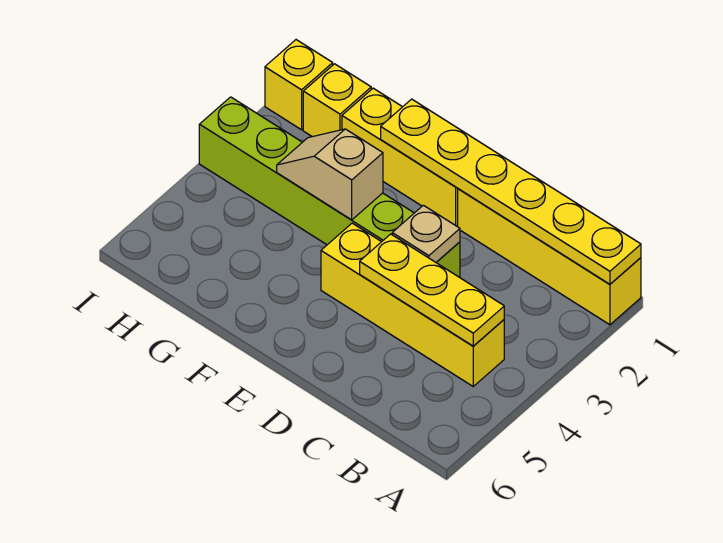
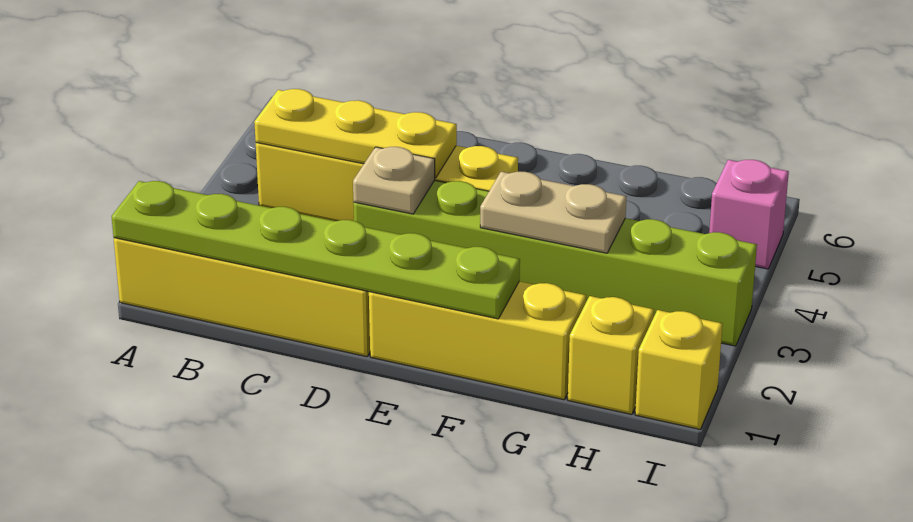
yellow 1x6 plate [381,99,641,284] -> lime 1x6 plate [111,181,520,319]
tan 1x2 slope [277,129,383,220] -> tan 1x2 plate [480,172,627,253]
none -> pink 1x1 brick [709,160,789,269]

